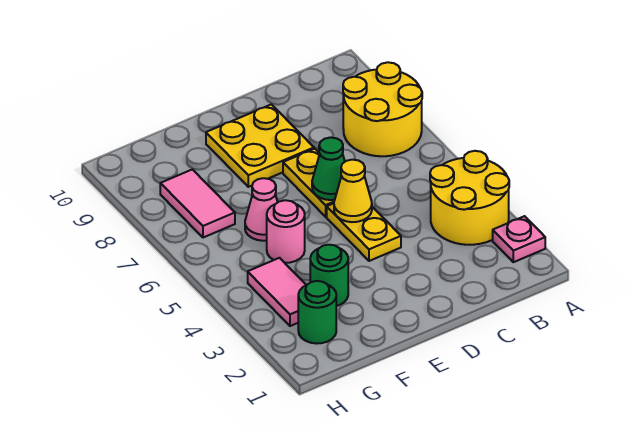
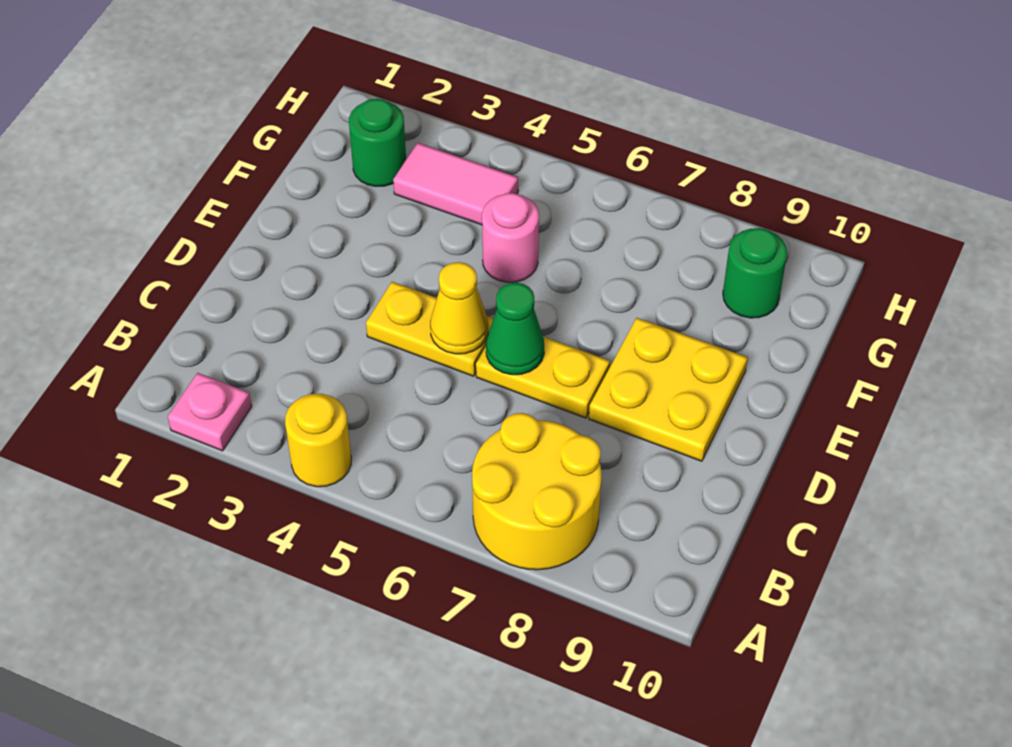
yellow 2x2 round brick [430,151,509,245] -> yellow 1x1 round brick [285,394,351,487]
green 1x1 round brick [310,245,348,306] -> green 1x1 round brick moved to [723,228,787,318]
pink 1x1 cone [245,178,278,241] -> none
pink 1x2 tile [160,169,235,238] -> none

